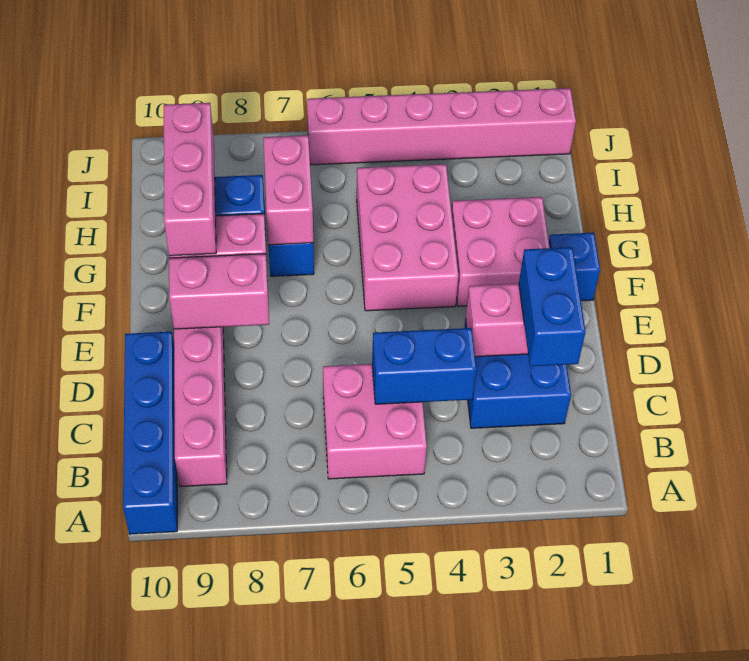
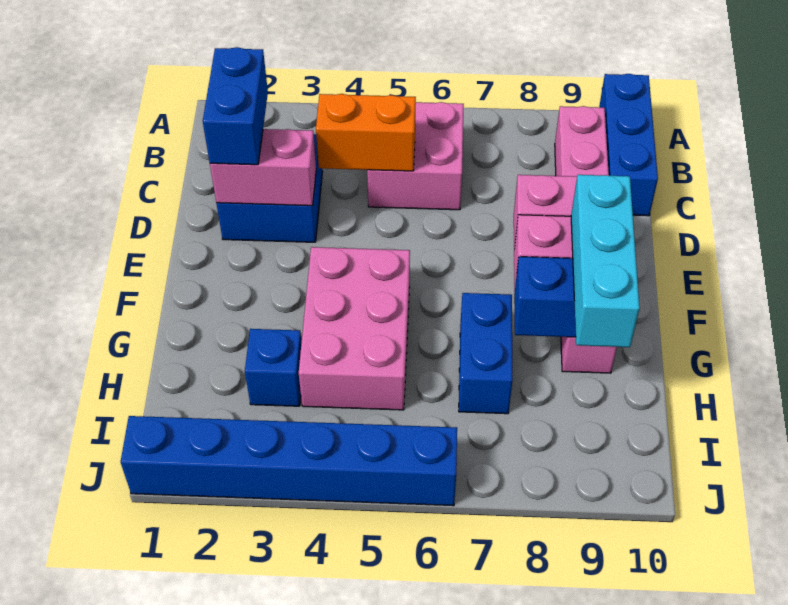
blue 1x4 brick [123,332,177,534] -> blue 1x3 brick [599,74,658,216]
blue 1x2 brick [372,328,476,404] -> orange 1x2 brick [316,94,416,171]
blue 1x1 brick [549,233,600,301] -> blue 1x1 brick moved to [245,329,302,406]
pink 2x2 brick [451,197,550,306] -> none
pink 1x3 brick [164,103,216,256] -> cyan 1x3 brick [571,175,640,347]
pink 1x2 brick [263,135,313,245] -> none
pink 1x6 brick [307,88,576,165] -> blue 1x6 brick [121,416,457,506]

